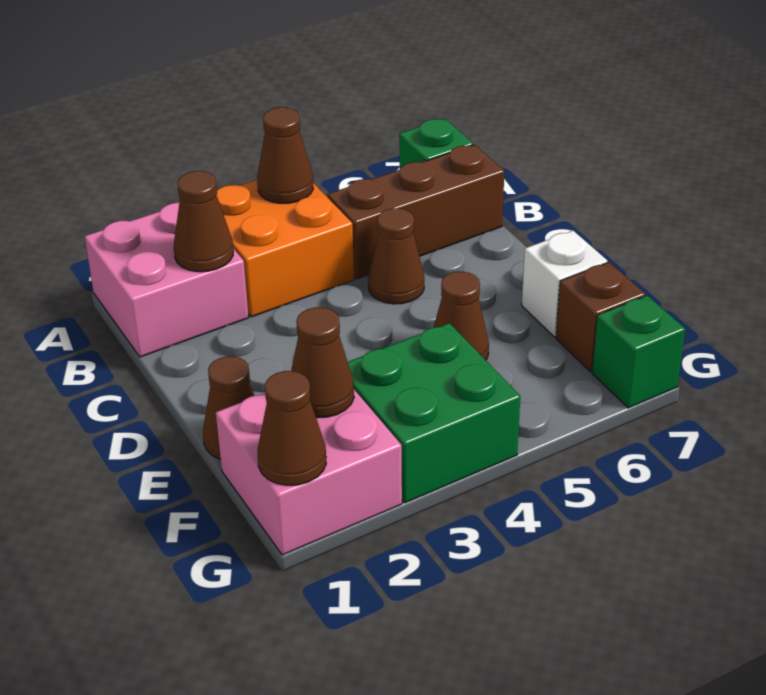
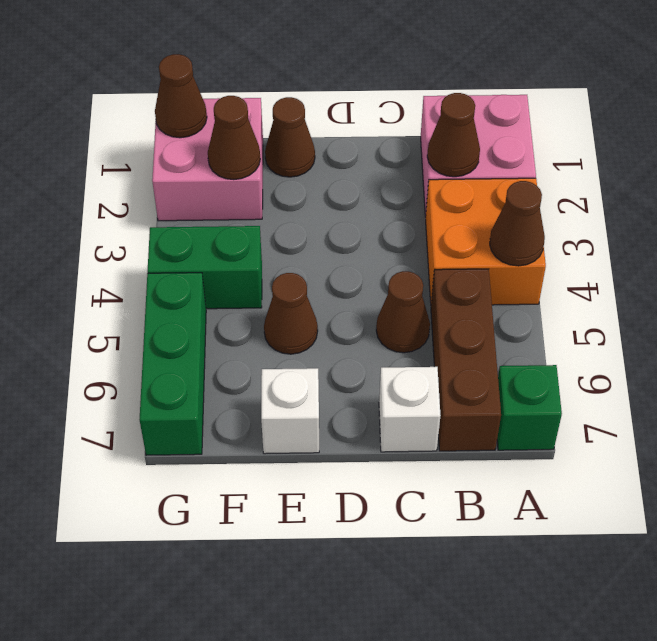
none -> white 1x1 brick [379,367,441,452]
green 2x2 brick [348,323,520,503] -> green 1x2 brick [148,226,262,309]
brown 1x1 brick [556,262,645,372] -> none
green 1x1 brick [592,295,685,408] -> green 1x3 brick [139,273,206,455]

